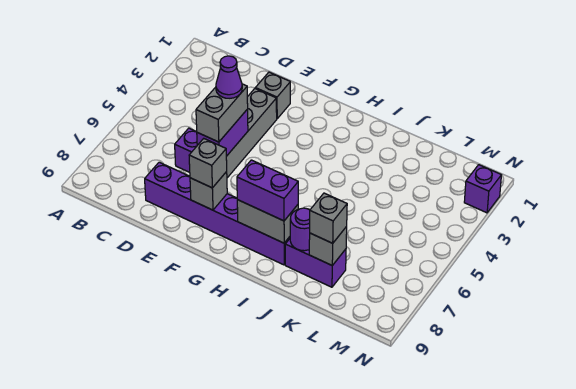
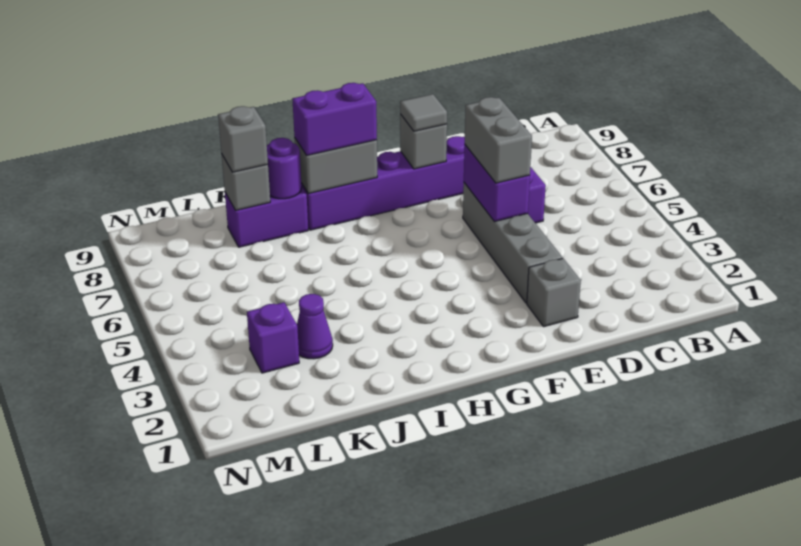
purple 1x1 cone [216,56,242,98] -> purple 1x1 cone moved to [297,294,333,359]
grey 1x1 brick [189,139,227,188] -> grey 1x1 tile [400,94,447,131]
purple 1x1 brick [464,165,501,213] -> purple 1x1 brick moved to [247,302,299,373]

